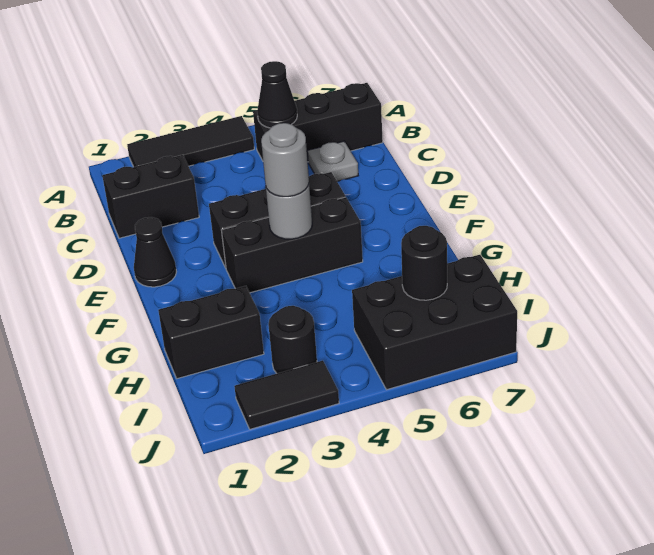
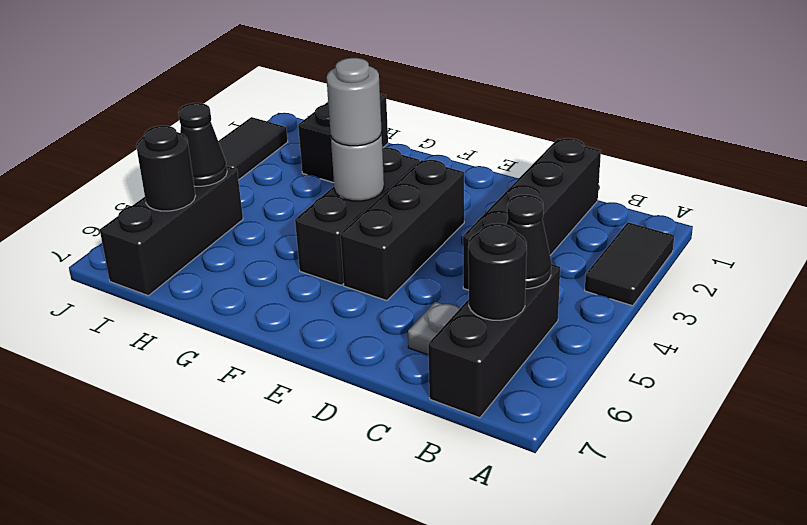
black 1x3 tile [127,116,254,167] -> black 1x2 tile [585,222,674,306]
black 1x2 brick [102,155,199,238] -> black 1x4 brick [463,138,601,290]
black 1x1 cone [134,217,176,287] -> black 1x1 cone moved to [178,103,227,186]
black 1x1 round brick [268,306,317,373] -> black 1x1 round brick moved to [468,223,527,320]
black 2x3 brick [352,255,517,390] -> black 1x3 brick [100,166,243,296]

